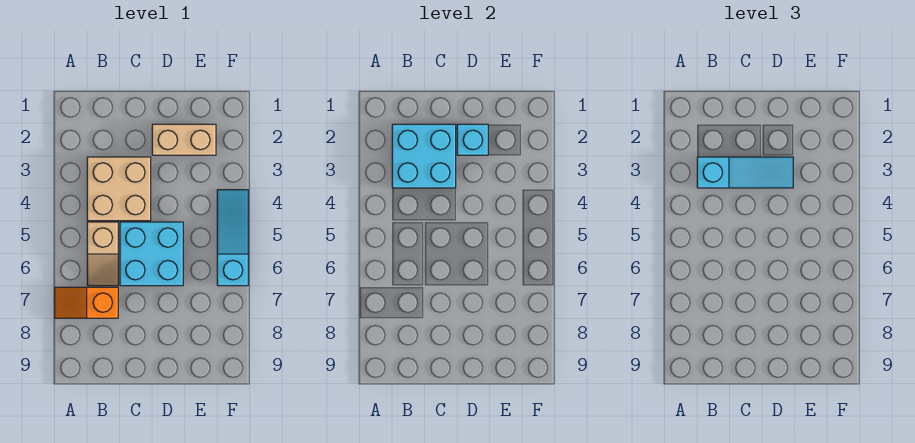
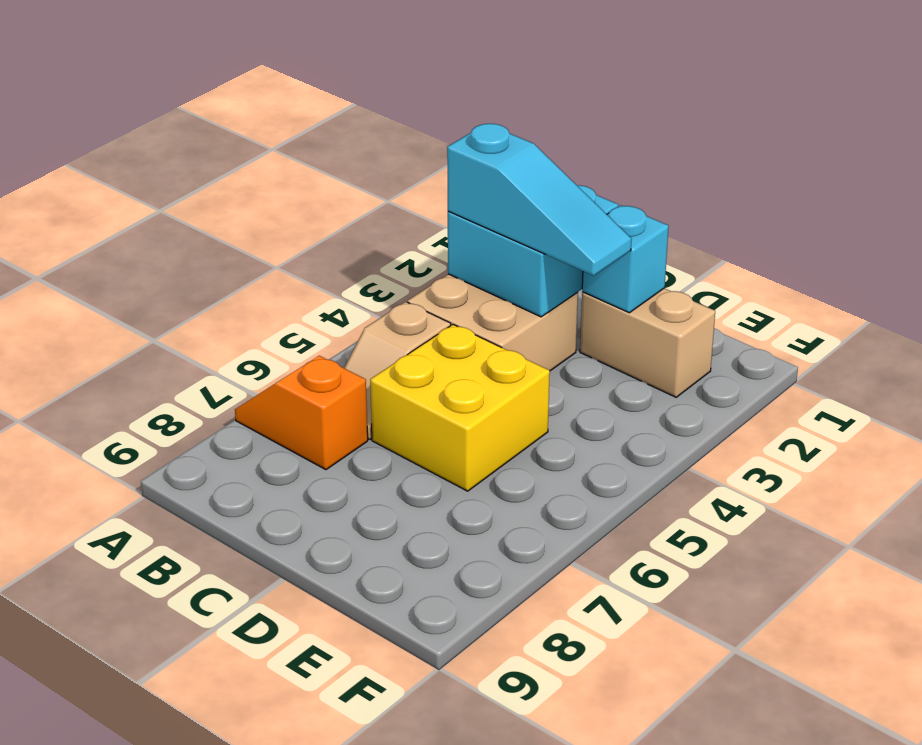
cyan 2x2 brick [120,222,183,286] -> yellow 2x2 brick [370,324,550,491]
cyan 1x3 slope [217,190,248,286] -> none

